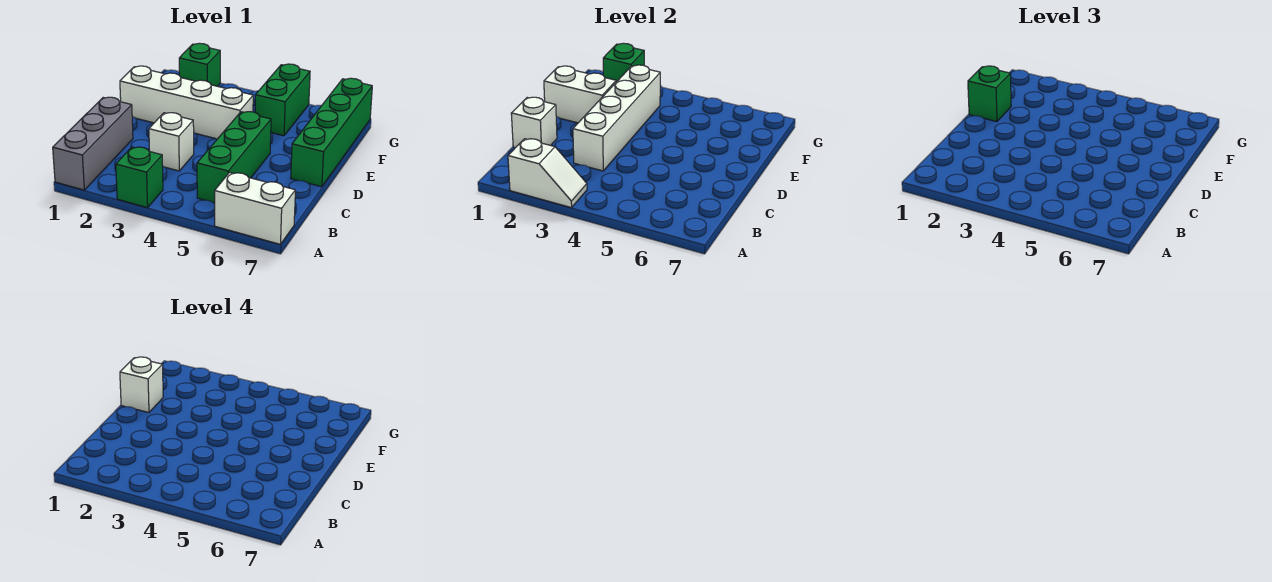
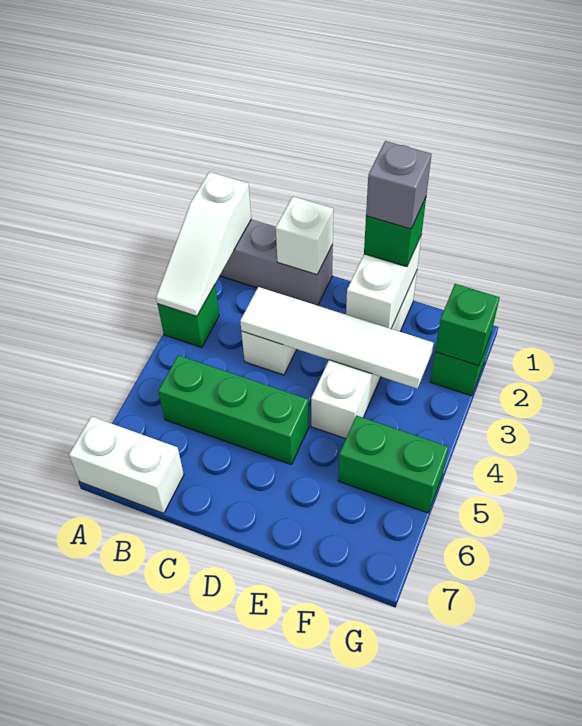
white 1x2 slope [508,139,587,208] -> white 1x3 slope [156,172,251,316]
white 1x2 brick [215,173,295,244] -> white 1x2 brick turned to [69,416,184,513]
white 1x4 brick [573,65,660,171] -> white 1x4 tile [240,287,434,389]
green 1x4 brick [291,78,372,187] -> none
white 1x1 brick [120,357,163,413] -> grey 1x1 brick [366,141,432,229]

